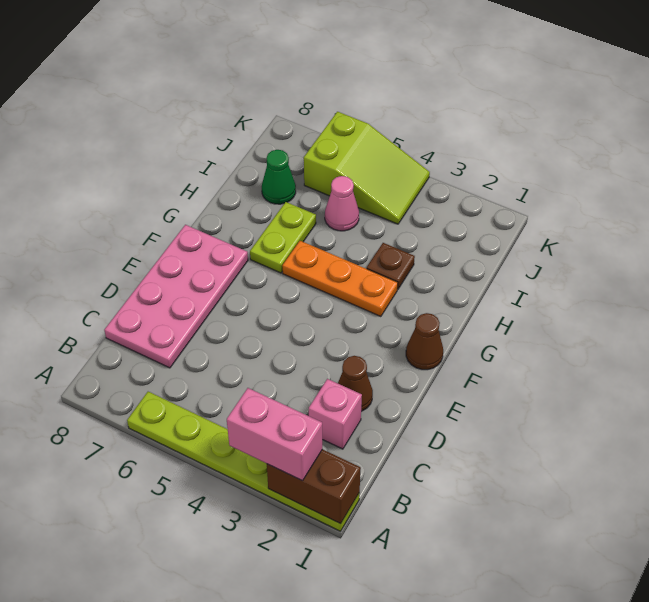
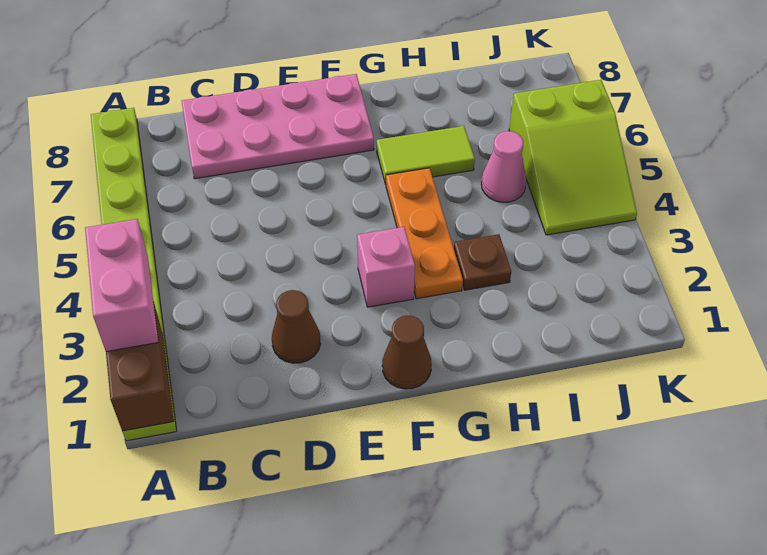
lime 1x6 plate [127,392,360,531] -> lime 1x8 plate [91,108,177,441]
pink 1x1 brick [309,379,362,449] -> pink 1x1 brick moved to [357,227,415,307]
lime 1x2 plate [250,202,316,273] -> lime 1x2 tile [377,126,475,184]
green 1x1 cone [262,150,296,204] -> none

